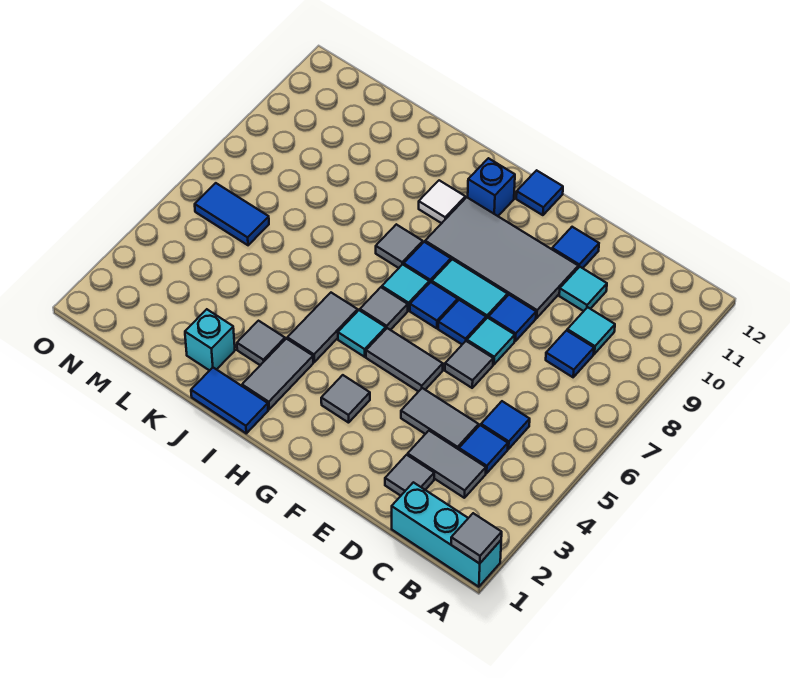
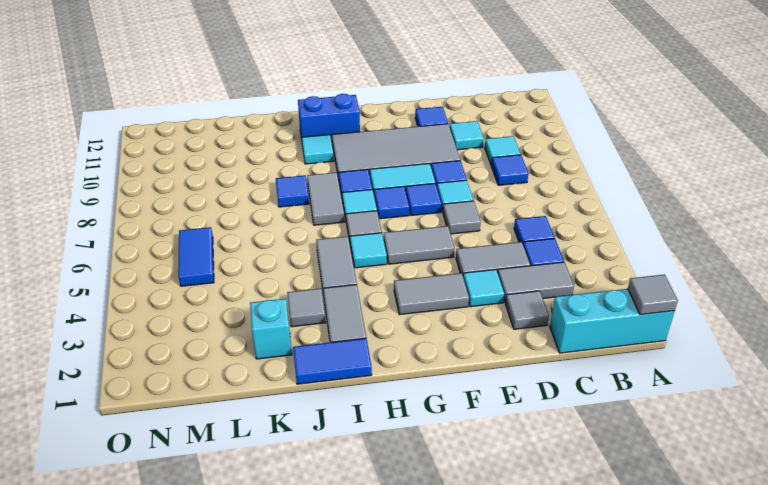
none -> cyan 1x1 tile [463,270,504,307]
grey 1x1 tile [321,375,370,423] -> grey 1x2 tile [394,273,469,315]
blue 1x1 tile [516,170,563,215] -> blue 1x1 tile moved to [276,175,309,207]
blue 1x1 brick [468,158,515,216] -> blue 1x2 brick [298,94,360,141]
grey 1x1 tile [376,224,423,268] -> grey 1x2 tile [307,172,345,225]
white 1x1 tile [419,180,465,223] -> cyan 1x1 tile [302,135,334,164]
blue 1x2 tile [195,183,269,245] -> blue 1x2 tile turned to [178,227,214,286]

